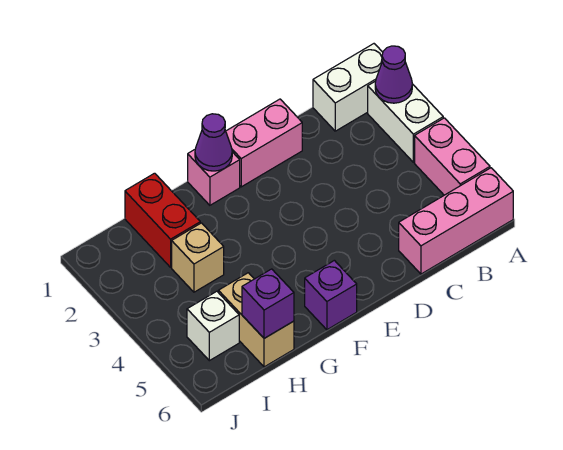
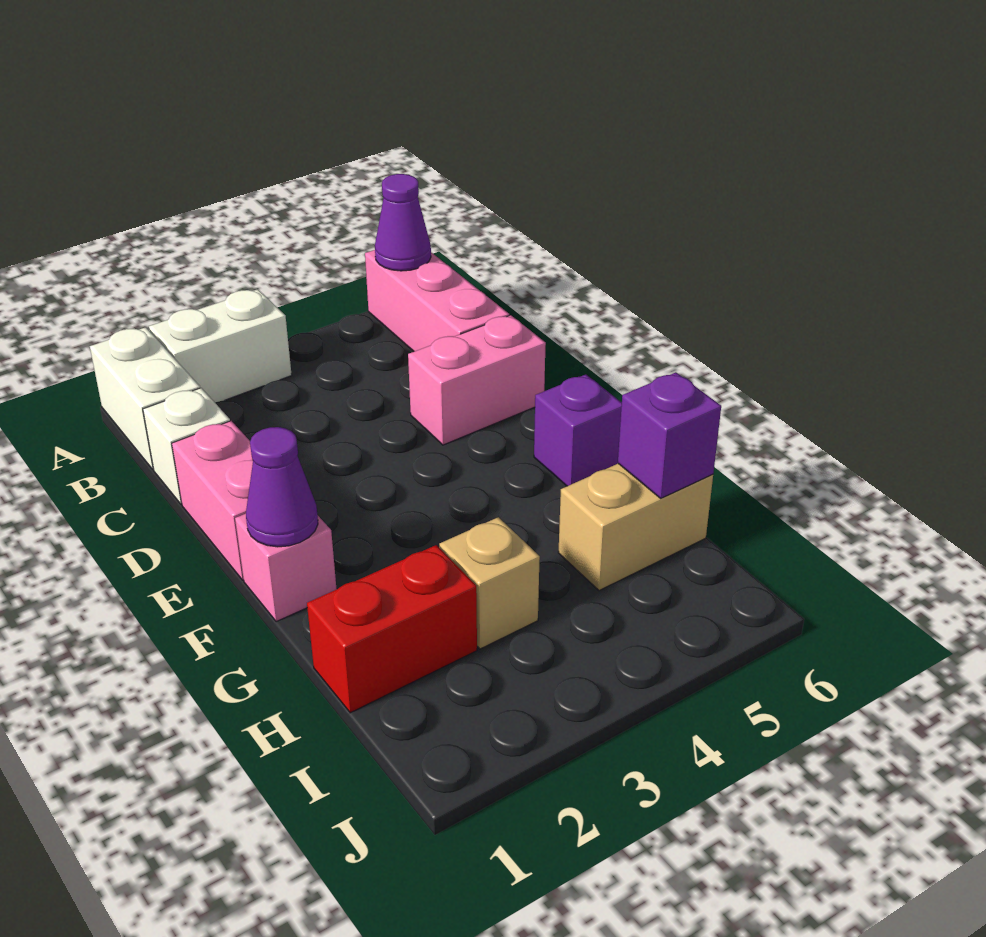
purple 1x1 cone [375,46,412,103] -> purple 1x1 cone moved to [375,174,431,271]
pink 1x2 brick [415,118,490,195] -> pink 1x2 brick moved to [408,315,546,445]
white 1x1 brick [187,291,239,361] -> white 1x1 brick moved to [143,388,230,504]

